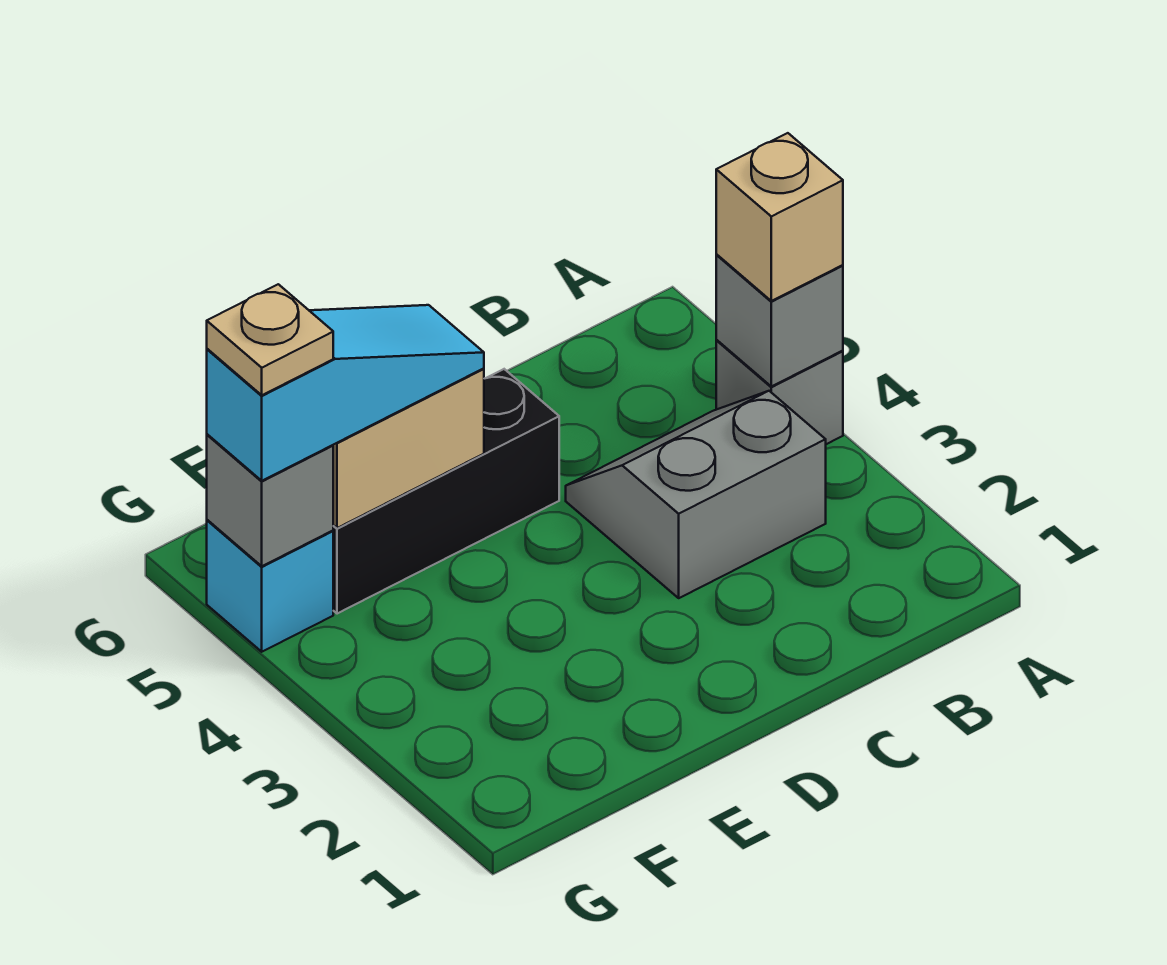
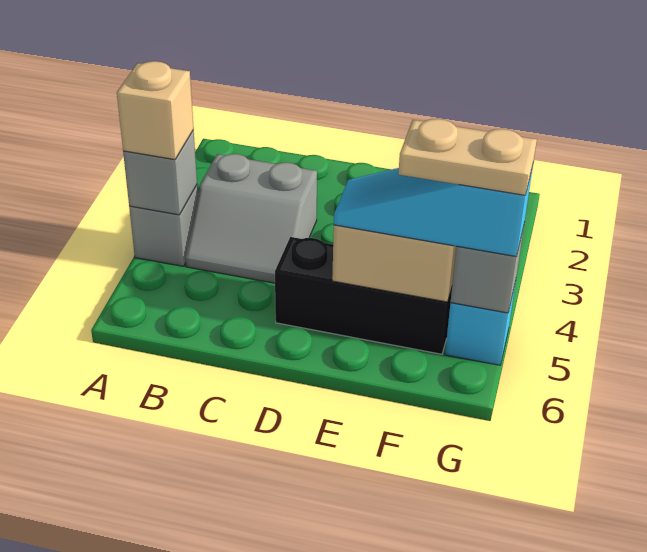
tan 1x1 plate [207,284,333,395] -> tan 1x2 plate [398,119,537,195]

